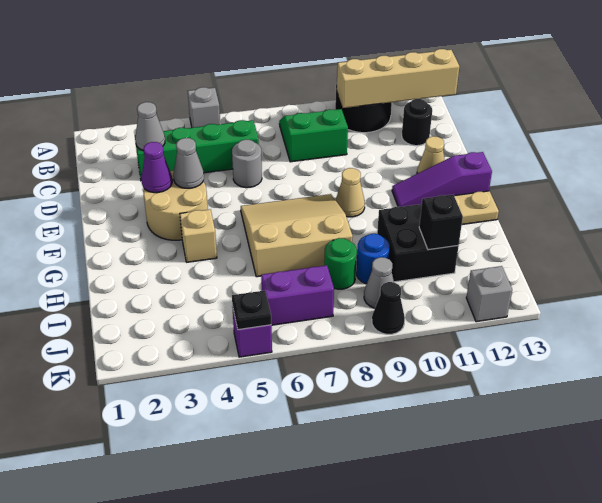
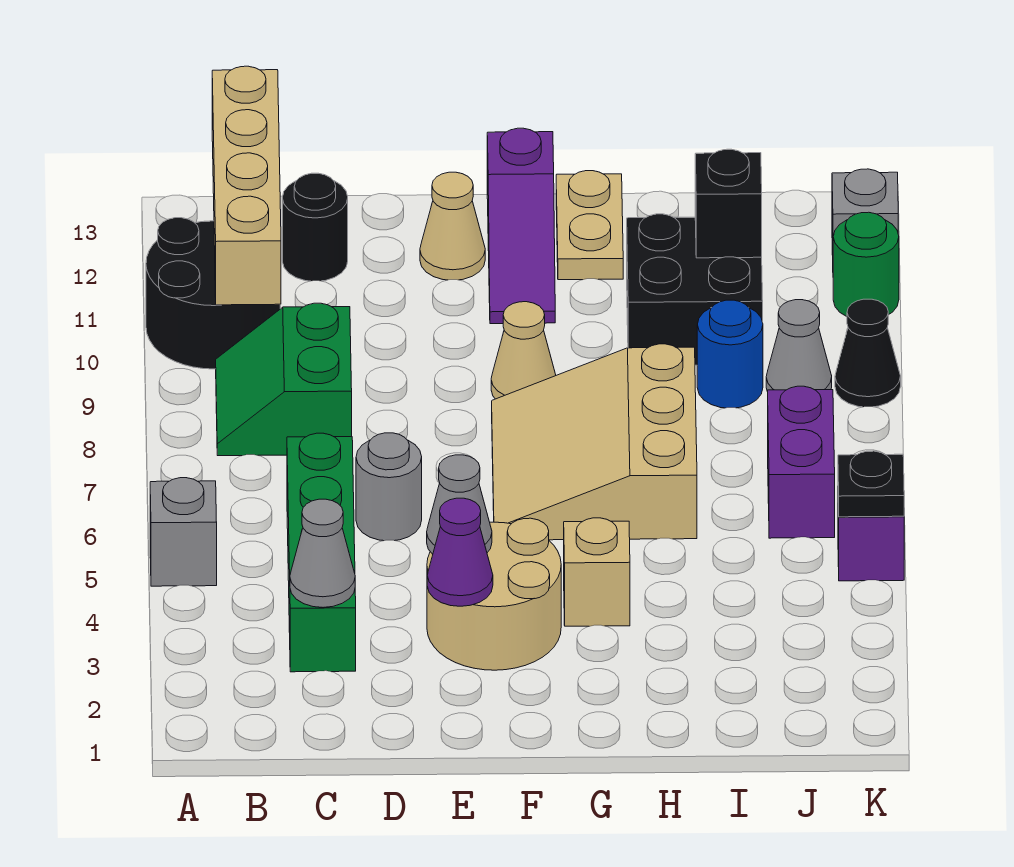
green 1x1 round brick [324,238,357,289] -> green 1x1 round brick moved to [833,212,899,317]

